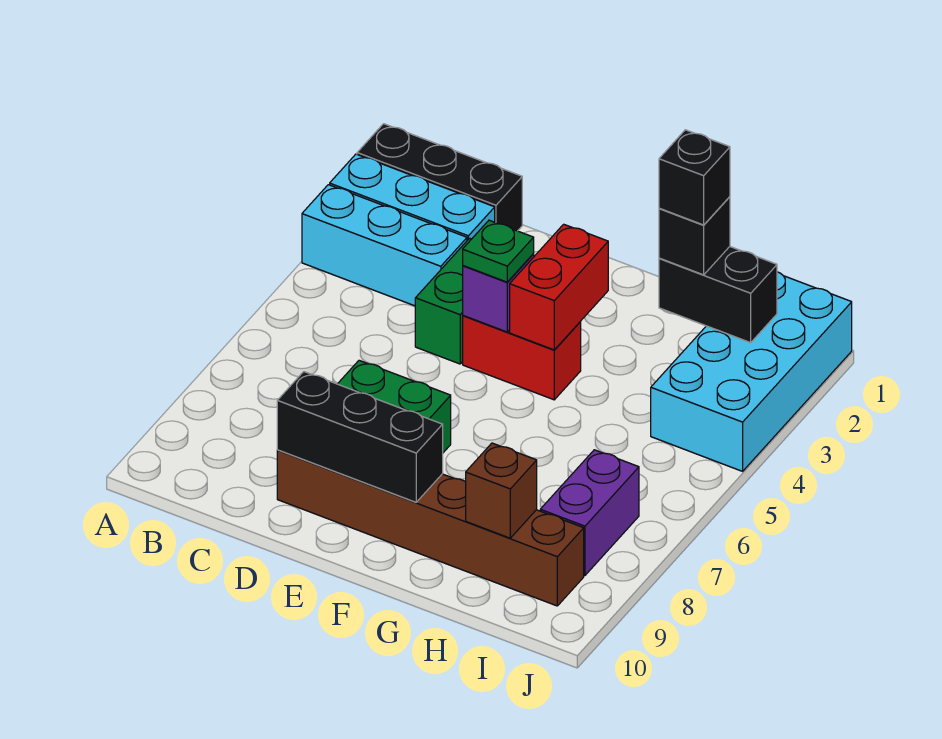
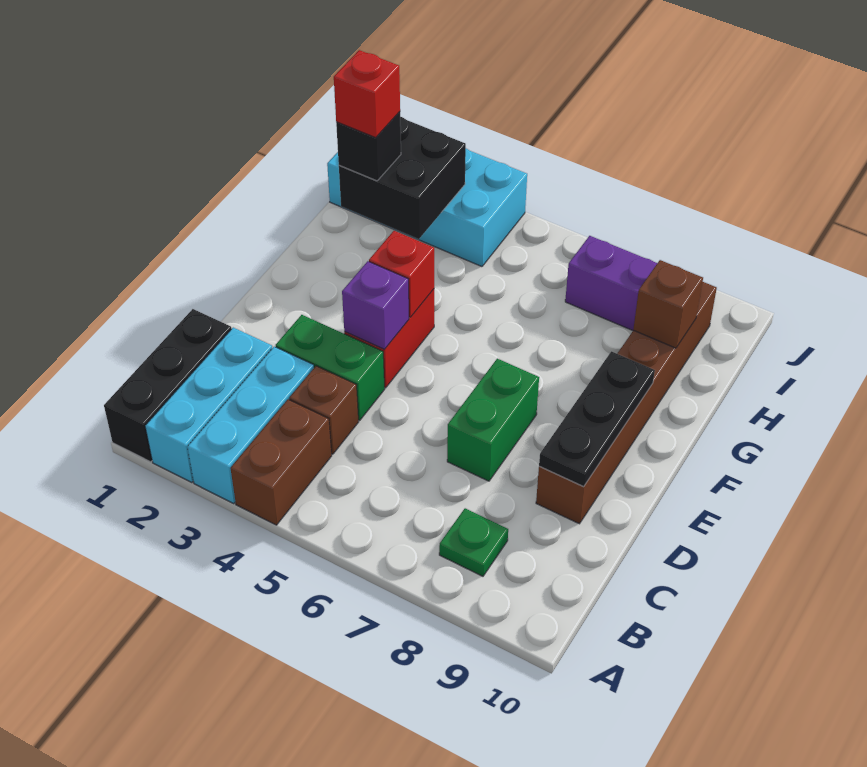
none -> brown 1x2 brick [230,399,332,525]
none -> brown 1x1 brick [289,366,358,454]
black 1x3 brick [277,372,443,502] -> black 1x3 plate [539,351,655,487]
green 1x1 plate [463,220,534,282] -> green 1x1 plate moved to [439,508,508,576]
red 1x2 brick [510,224,608,350] -> red 1x1 brick [369,231,434,317]
black 1x2 brick [659,247,777,343] -> black 2x2 brick [339,117,466,239]
black 1x1 brick [659,130,730,225] -> red 1x1 brick [334,50,400,138]

